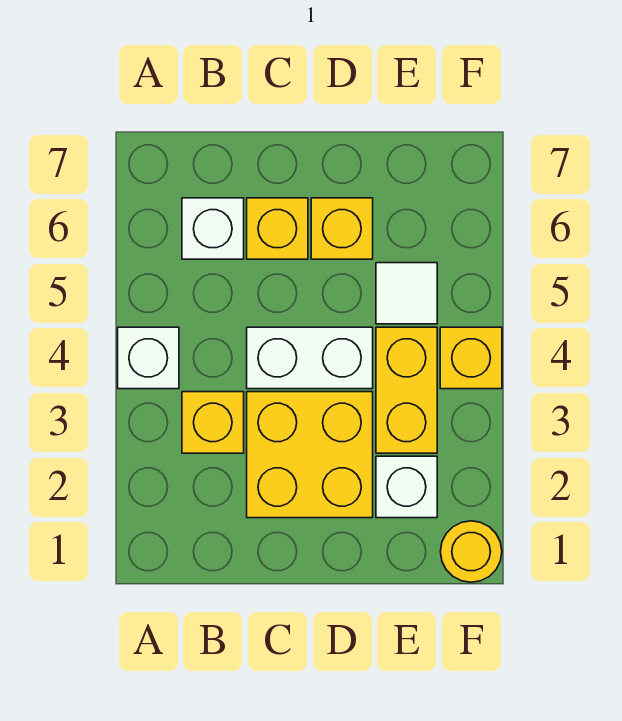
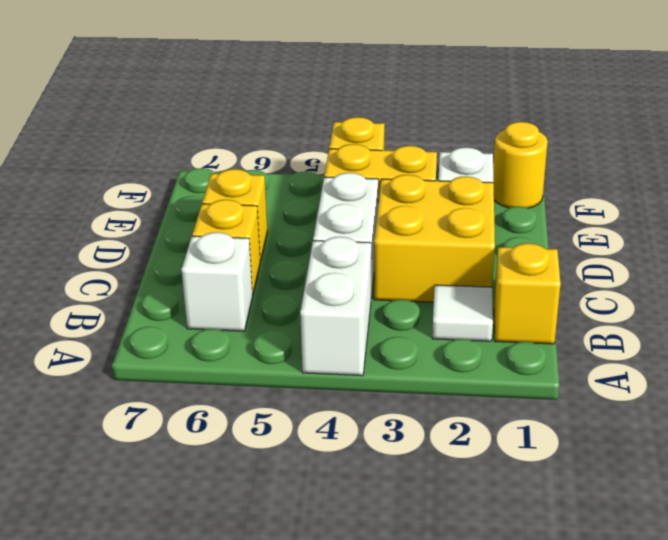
white 1x1 brick [118,327,179,389] -> white 1x2 brick [300,237,371,376]
yellow 1x1 brick [182,392,244,453] -> yellow 1x1 brick moved to [494,243,561,344]
white 1x1 tile [376,263,437,324] -> white 1x1 tile moved to [432,285,493,341]

